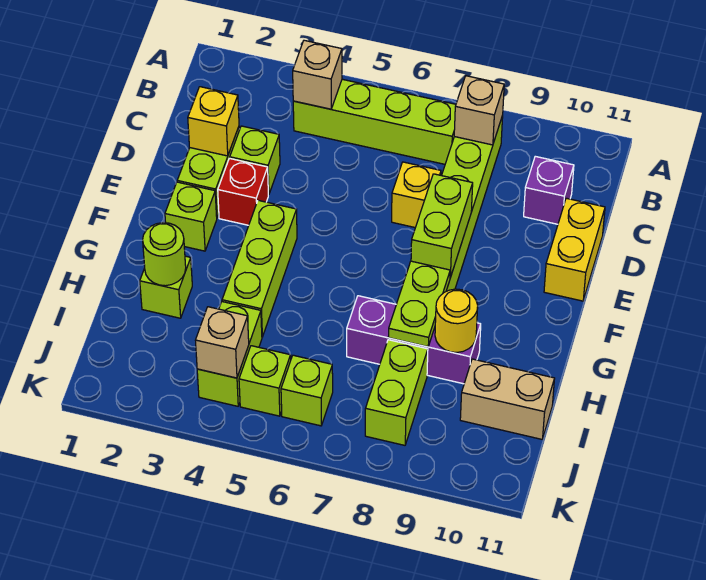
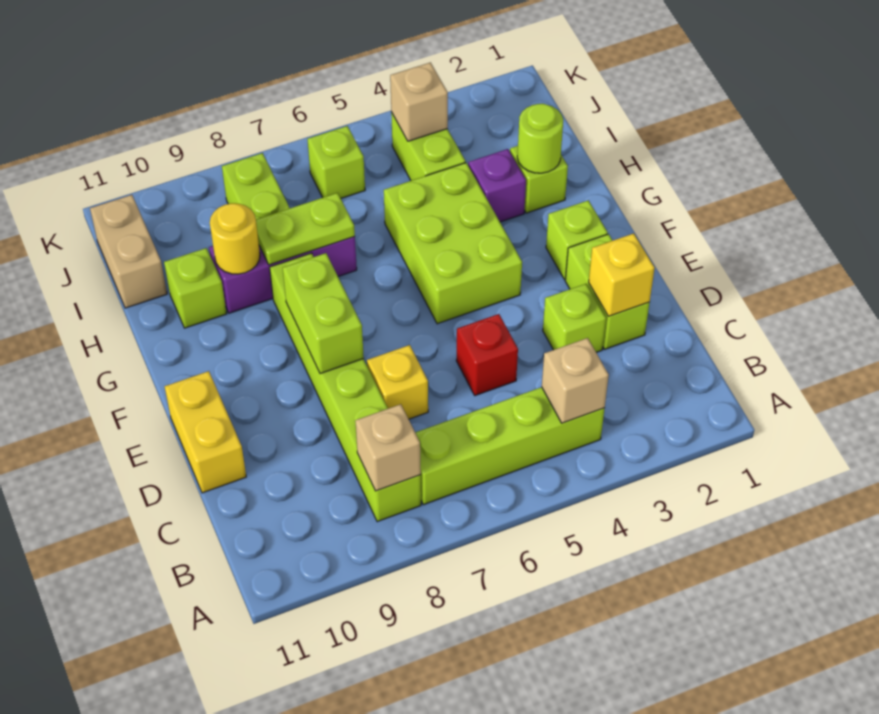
purple 1x1 brick [524,156,574,224] -> purple 1x1 brick moved to [468,149,526,222]
red 1x1 brick [218,158,268,225] -> red 1x1 brick moved to [456,314,518,396]
lime 1x3 brick [222,200,297,337] -> lime 2x3 brick [384,163,522,324]
lime 1x2 plate [389,261,450,347] -> lime 1x2 plate turned to [256,193,355,265]
tan 1x2 brick [460,359,555,439] -> tan 1x2 brick turned to [90,195,167,308]
lime 1x1 brick [239,346,291,416] -> lime 1x1 brick moved to [164,248,227,328]

